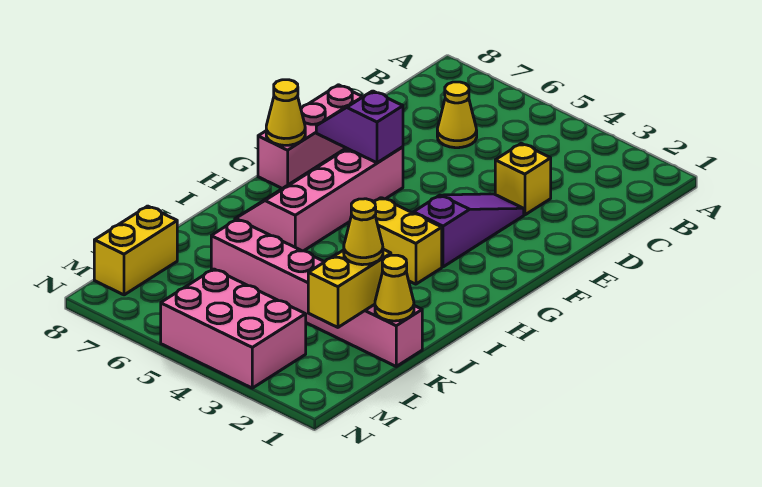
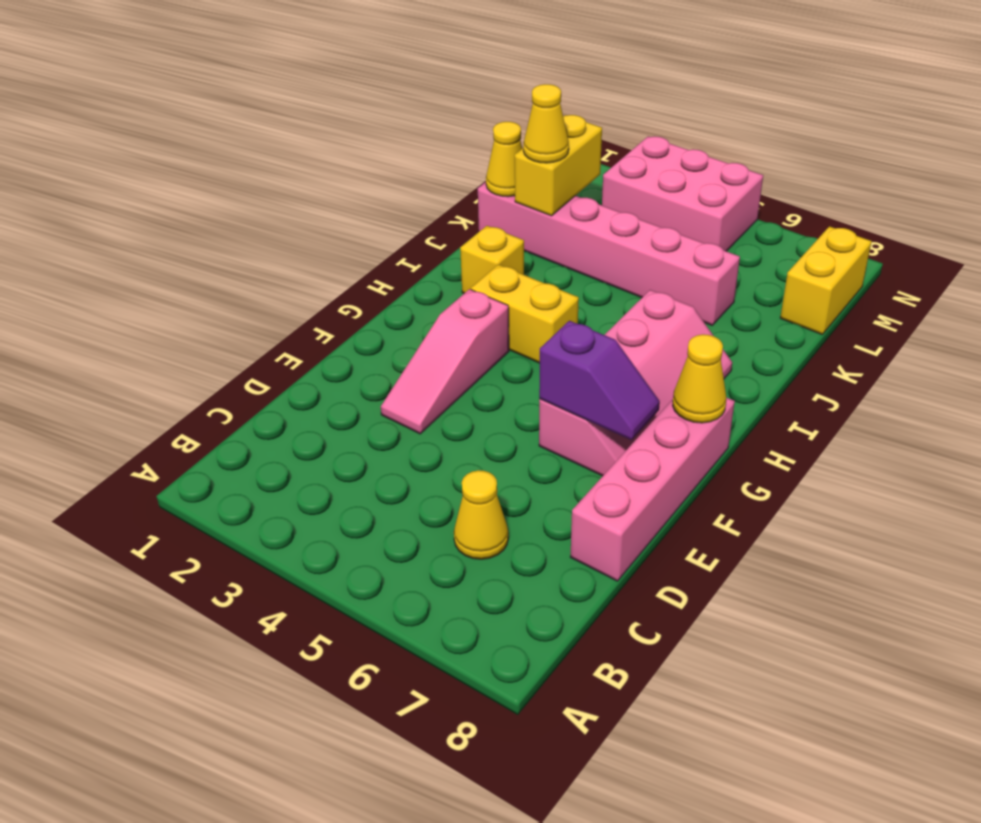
yellow 1x1 brick [495,143,551,215] -> yellow 1x1 brick moved to [460,226,524,293]
purple 1x3 slope [413,194,524,267] -> pink 1x3 slope [381,289,509,434]
pink 1x3 brick [258,85,362,189] -> pink 1x4 brick [570,397,735,581]

